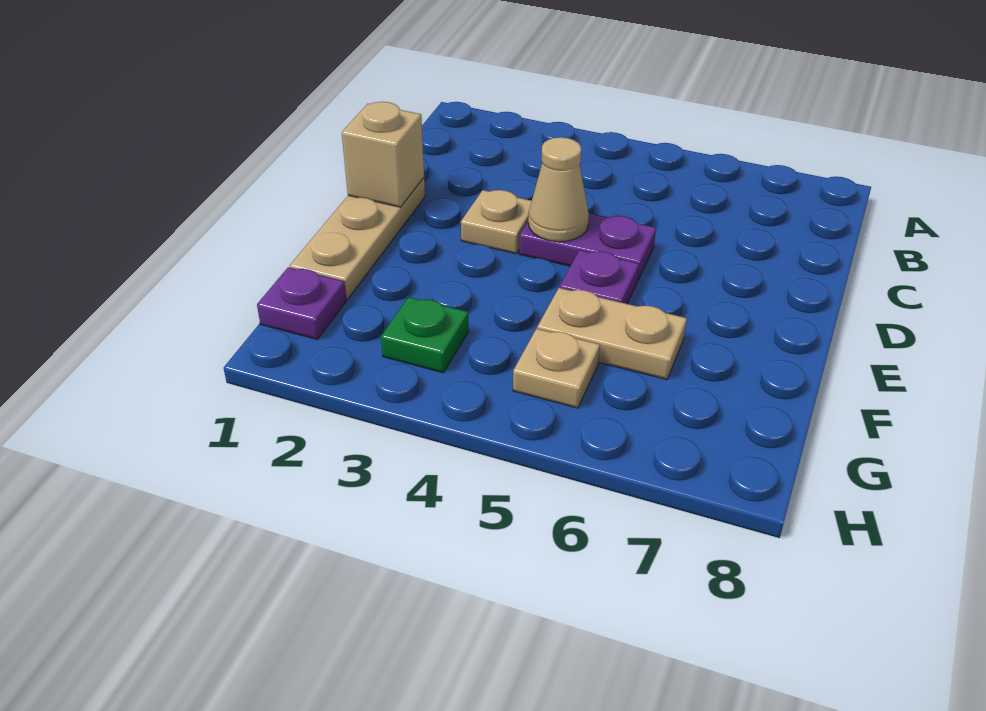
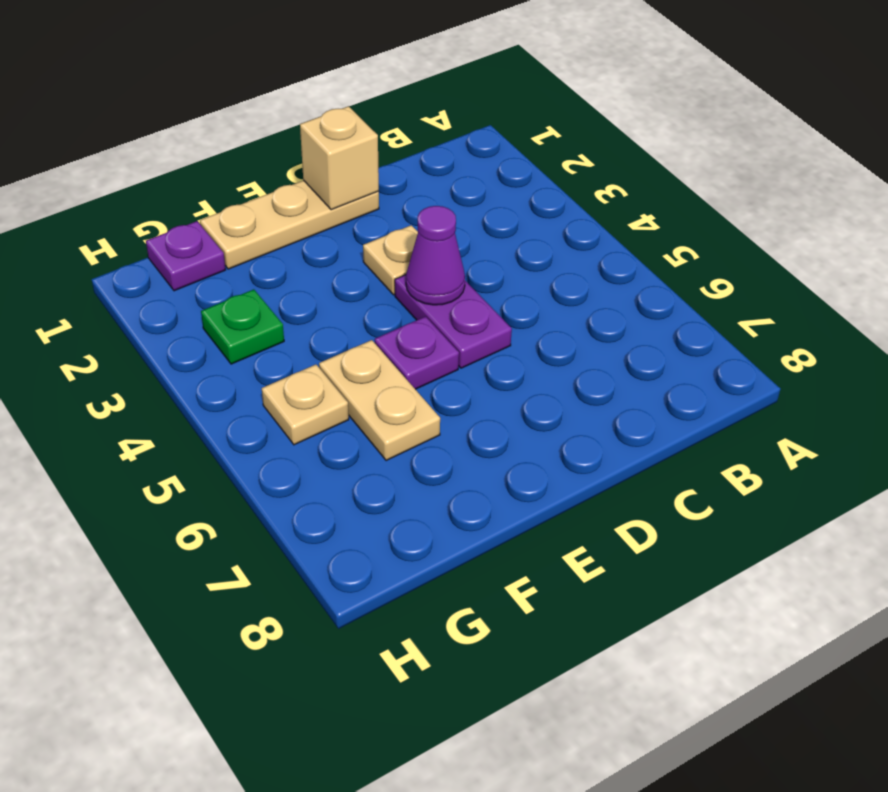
tan 1x1 cone [528,137,589,242] -> purple 1x1 cone [406,206,465,305]

